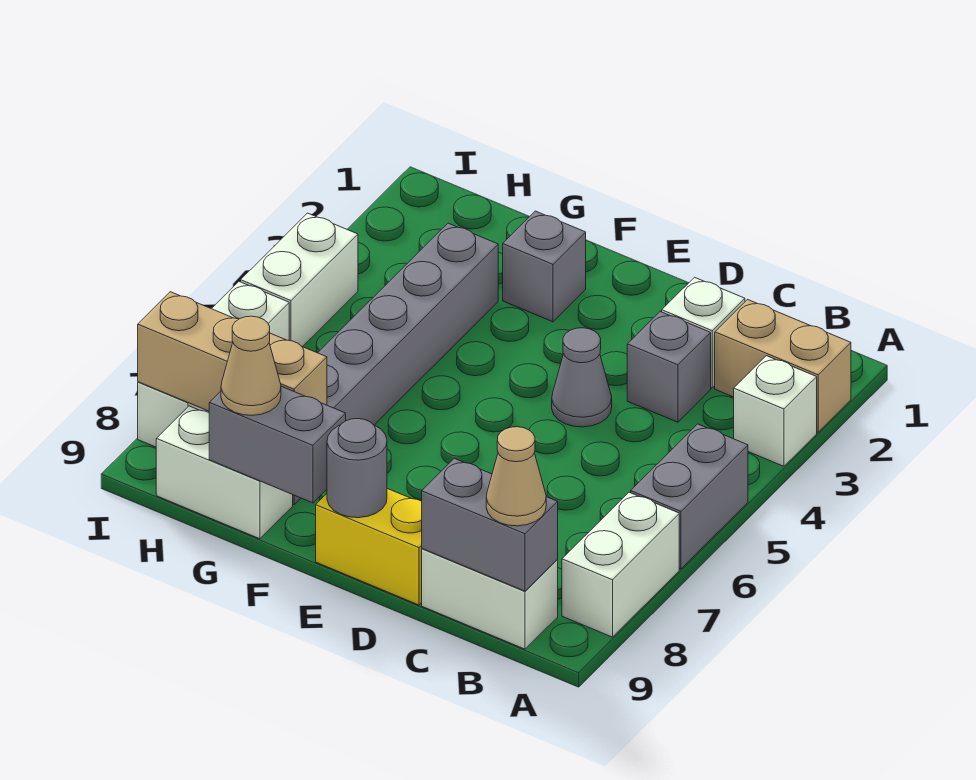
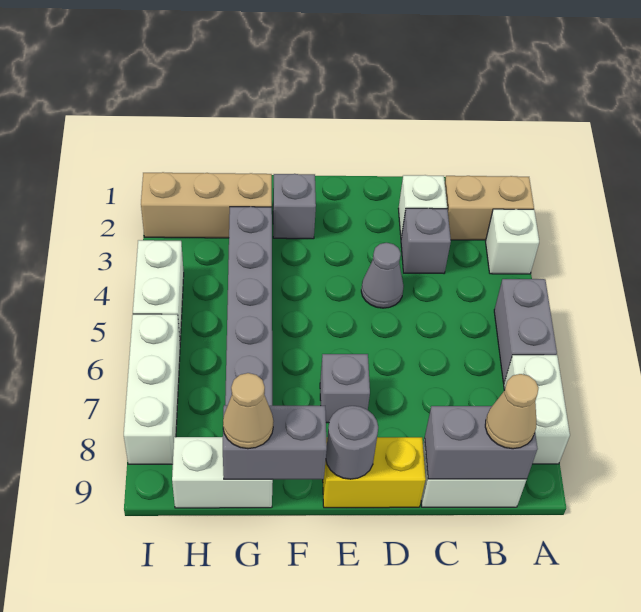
none -> grey 1x1 brick [320,354,370,423]
tan 1x3 brick [138,292,327,411] -> tan 1x3 brick moved to [141,172,272,238]

